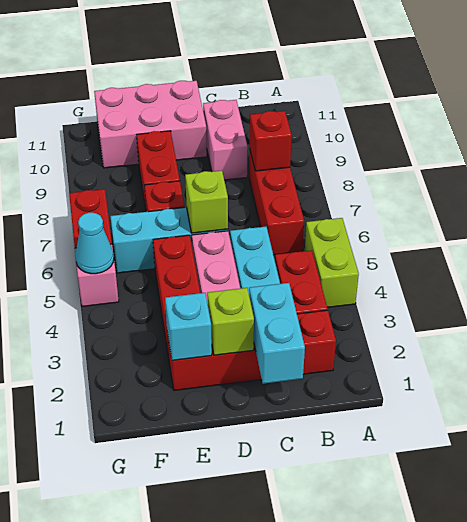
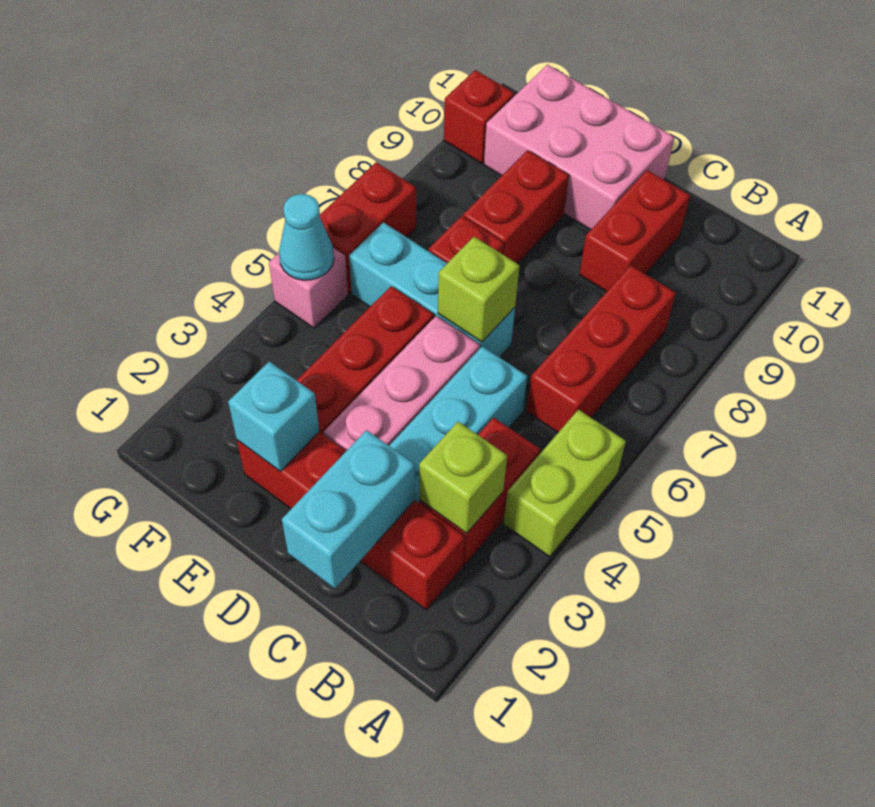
red 1x1 brick [250,111,292,171] -> red 1x1 brick moved to [444,70,515,164]
pink 1x2 brick [203,100,248,180] -> red 1x2 brick [579,170,690,292]
lime 1x1 brick [207,288,254,355] -> lime 1x1 brick moved to [419,422,507,533]

